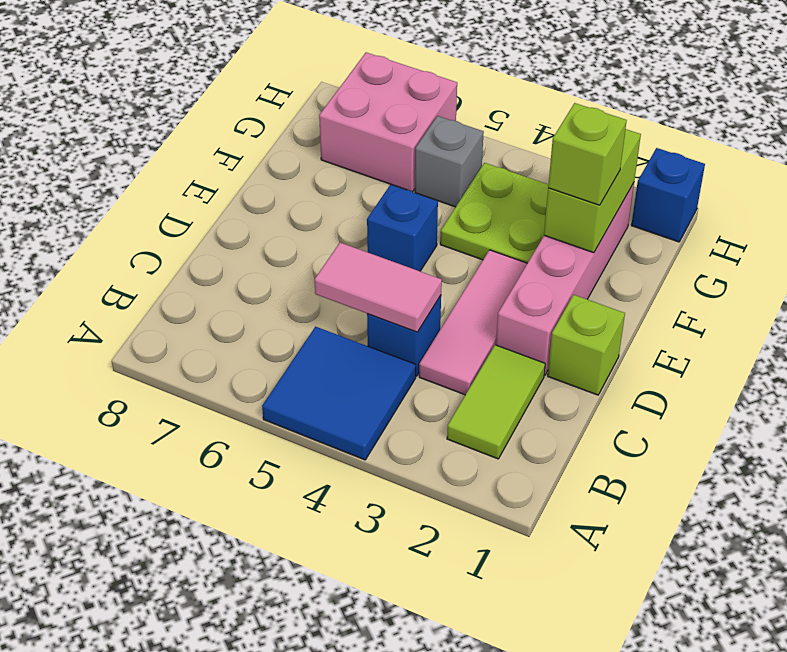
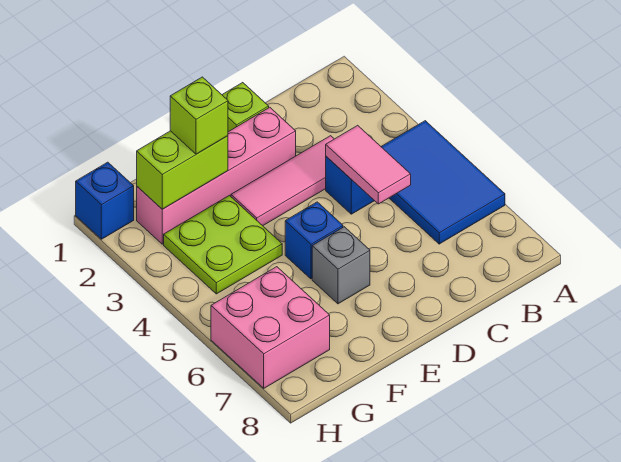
blue 2x2 tile [262,327,416,460] -> blue 2x3 tile [381,121,505,244]
lime 1x2 tile [447,345,545,459] -> none
grey 1x1 brick [415,116,484,207] -> grey 1x1 brick moved to [312,227,370,304]

